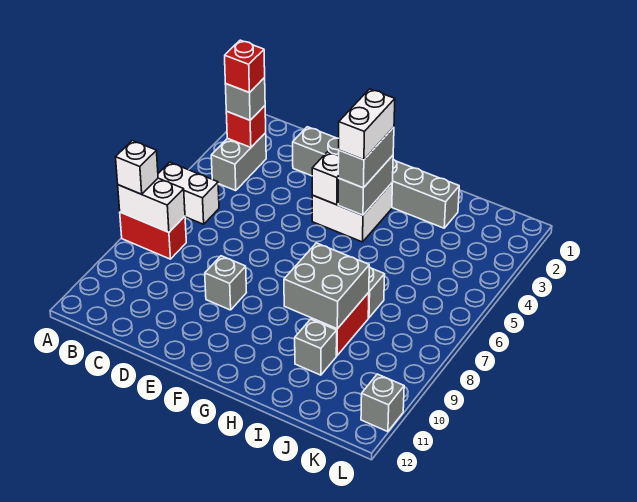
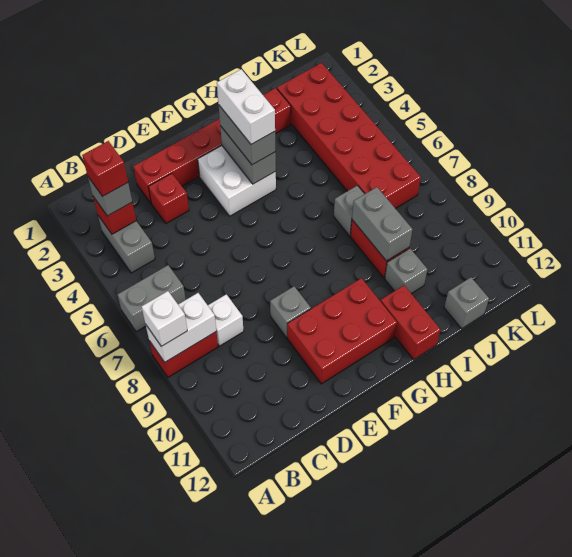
white 1x2 brick [158,162,219,224] -> grey 1x2 brick [117,265,186,332]
grey 1x6 brick [293,127,459,228] -> red 1x6 brick [133,88,291,203]
none -> red 1x1 brick [148,173,189,223]
none -> red 2x3 brick [287,278,397,384]
white 1x1 brick [312,152,339,205] -> white 1x1 brick moved to [208,294,244,346]
grey 2x2 brick [284,243,369,329] -> grey 1x2 brick [352,187,413,261]
none -> red 1x2 brick [381,285,440,359]
none -> red 2x6 brick [277,63,421,209]
grey 1x1 brick [361,374,404,432] -> grey 1x1 brick moved to [444,277,489,329]

